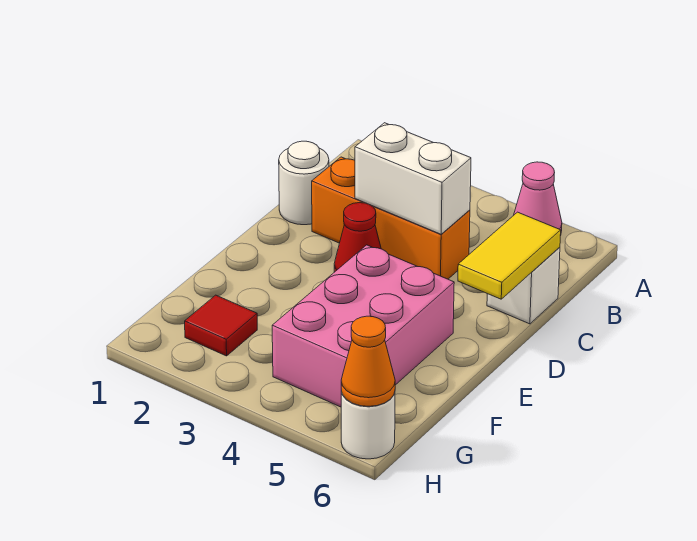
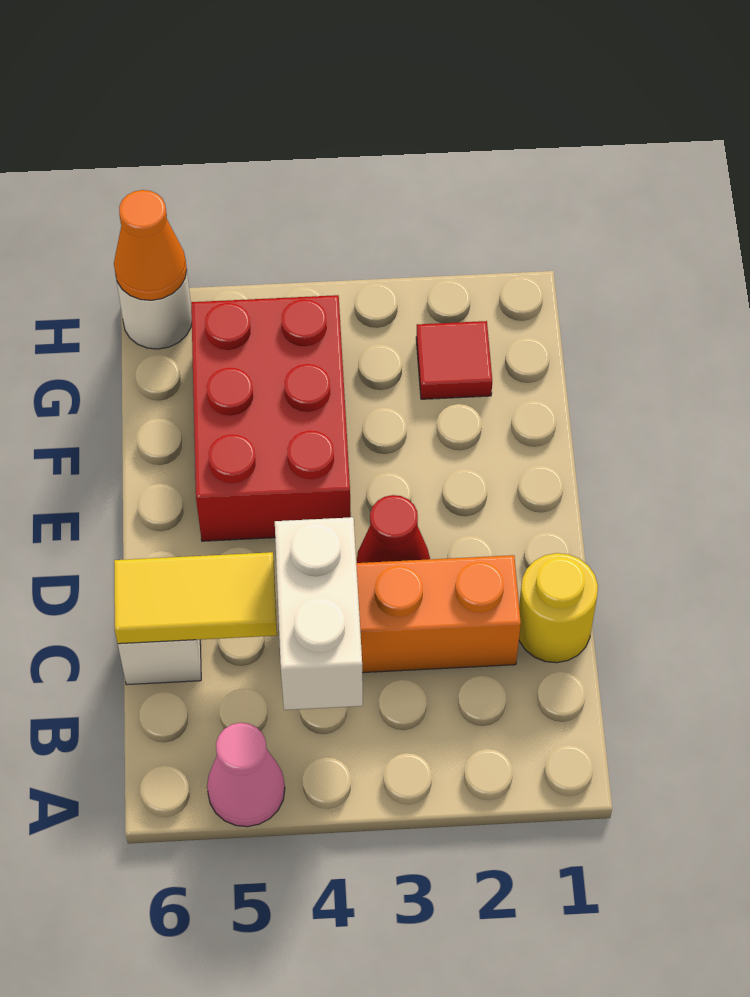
white 1x1 round brick [279,141,329,225] -> yellow 1x1 round brick [519,553,598,663]
white 1x2 brick [355,123,471,234] -> white 1x2 brick turned to [275,517,363,710]
yellow 1x2 tile [458,212,561,299] -> yellow 1x2 tile turned to [114,552,277,644]
pink 2x3 brick [272,245,454,407] -> red 2x3 brick [191,295,351,541]

